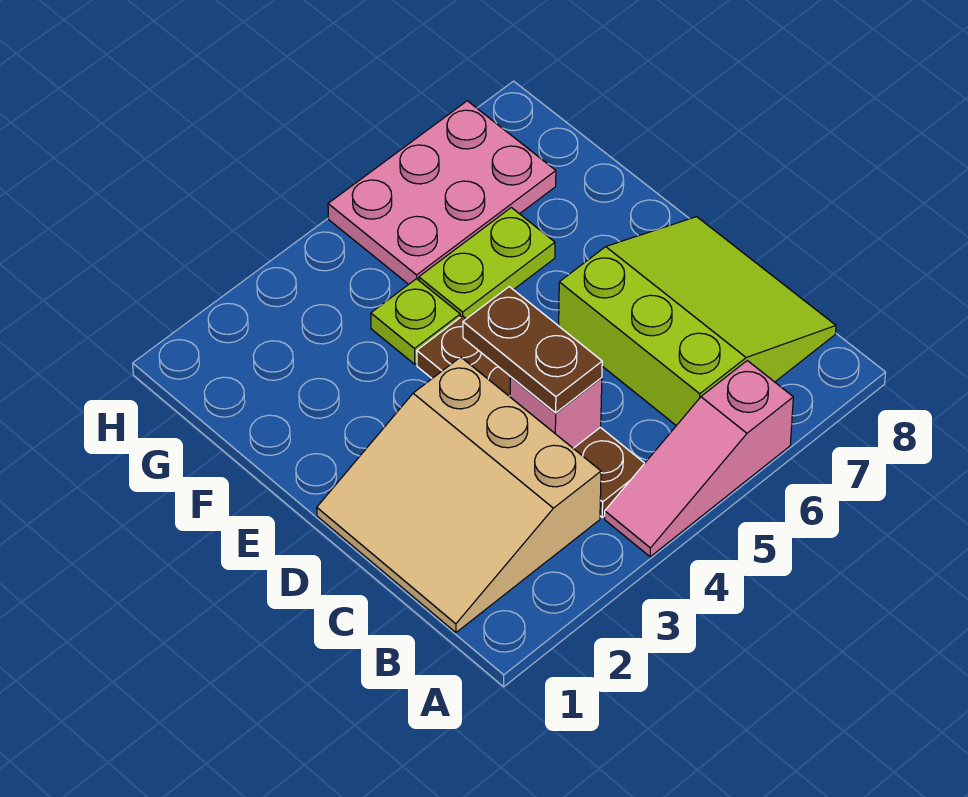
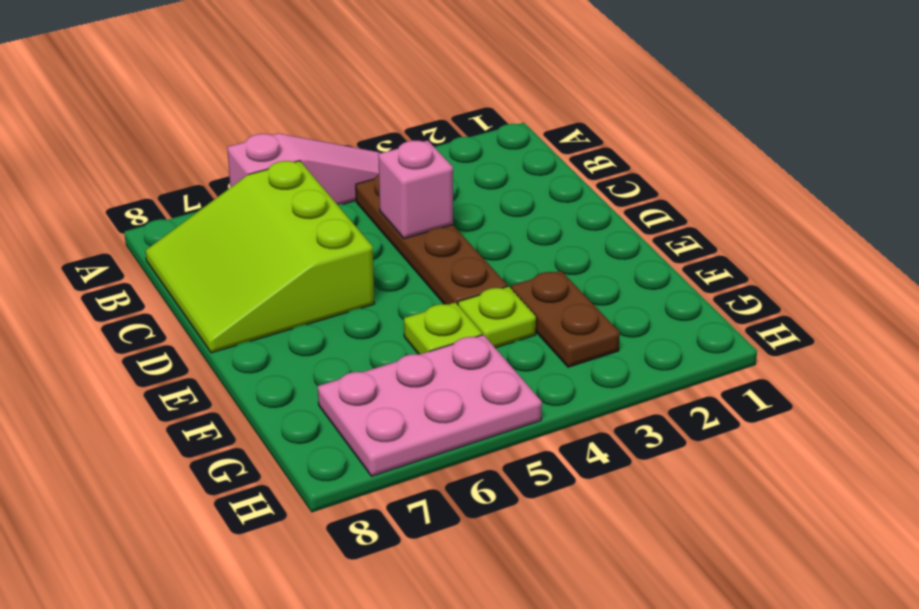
tan 3x3 slope [317,357,601,633] -> none
brown 1x2 plate [463,287,602,413] -> brown 1x2 plate moved to [511,271,620,367]
lime 1x2 plate [419,208,555,319] -> lime 1x1 plate [404,302,482,354]

